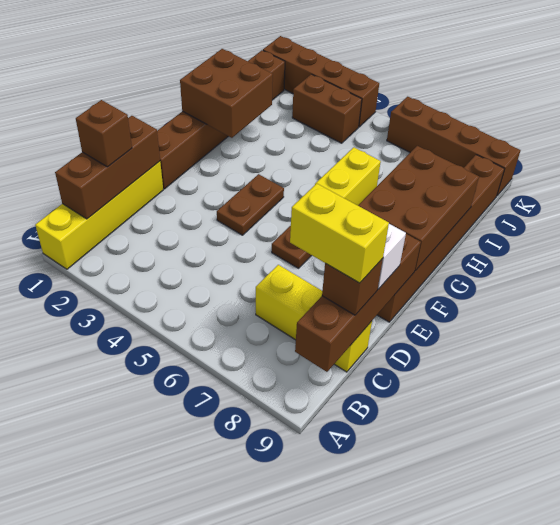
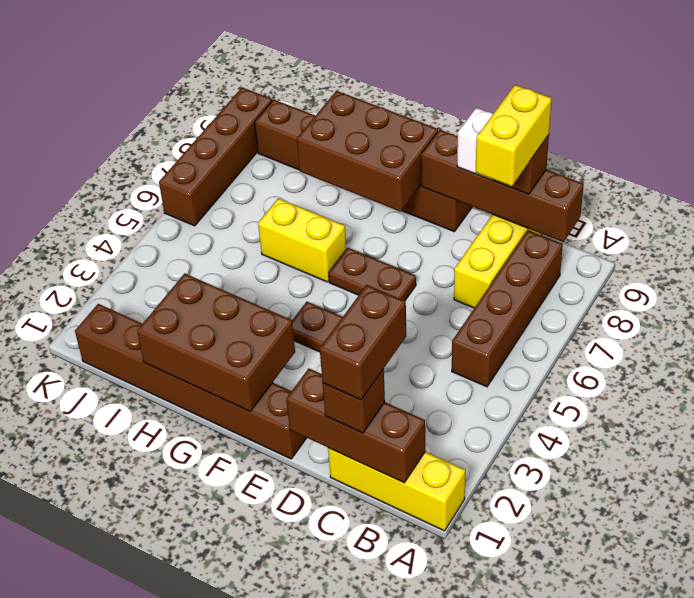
yellow 1x4 brick [35,161,163,269] -> yellow 1x3 brick [328,448,465,531]
brown 2x2 brick [180,49,273,138] -> brown 2x3 brick [137,273,295,411]
brown 1x2 brick [292,74,362,143] -> brown 1x2 brick moved to [320,285,406,400]
brown 1x4 brick [263,36,379,127] -> brown 1x4 brick moved to [452,230,563,387]

